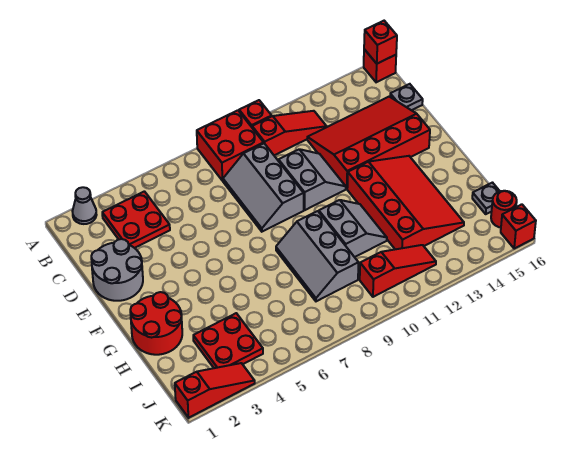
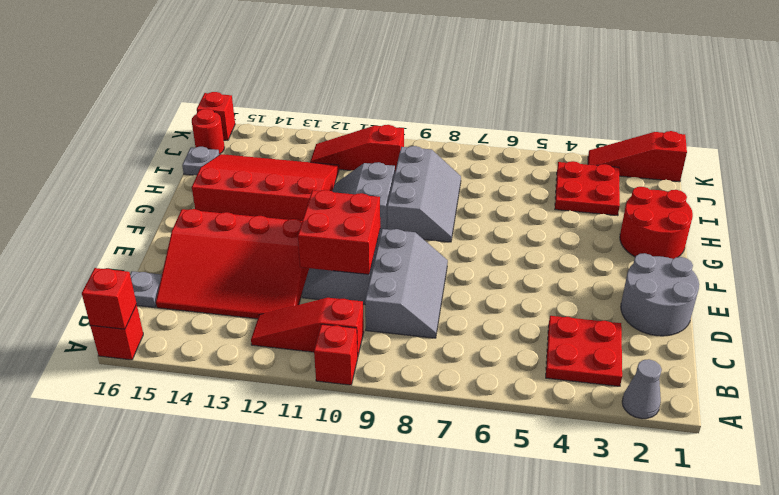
red 2x2 brick [197,110,264,181] -> red 2x2 brick moved to [298,190,380,274]
red 3x4 slope [347,156,464,249] -> red 3x4 slope turned to [192,154,339,221]

